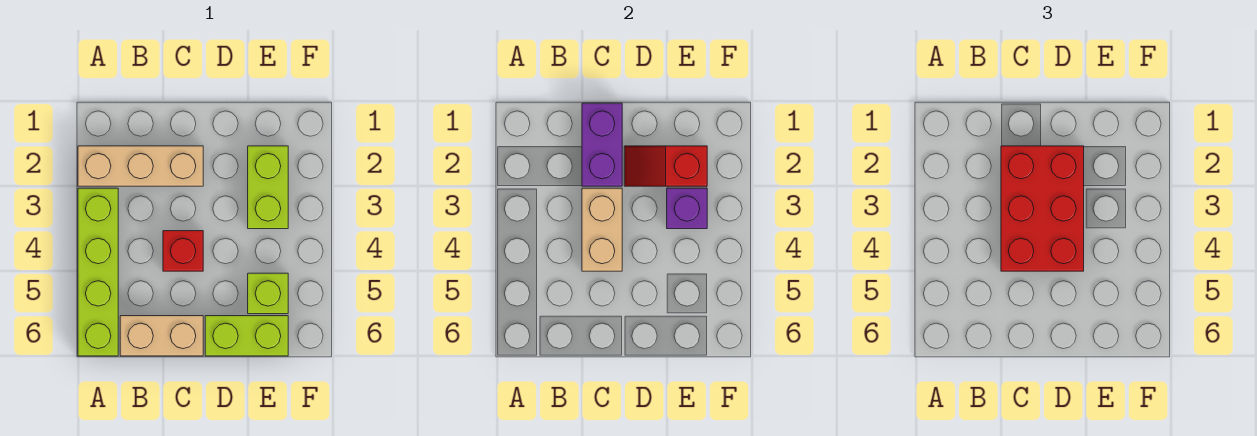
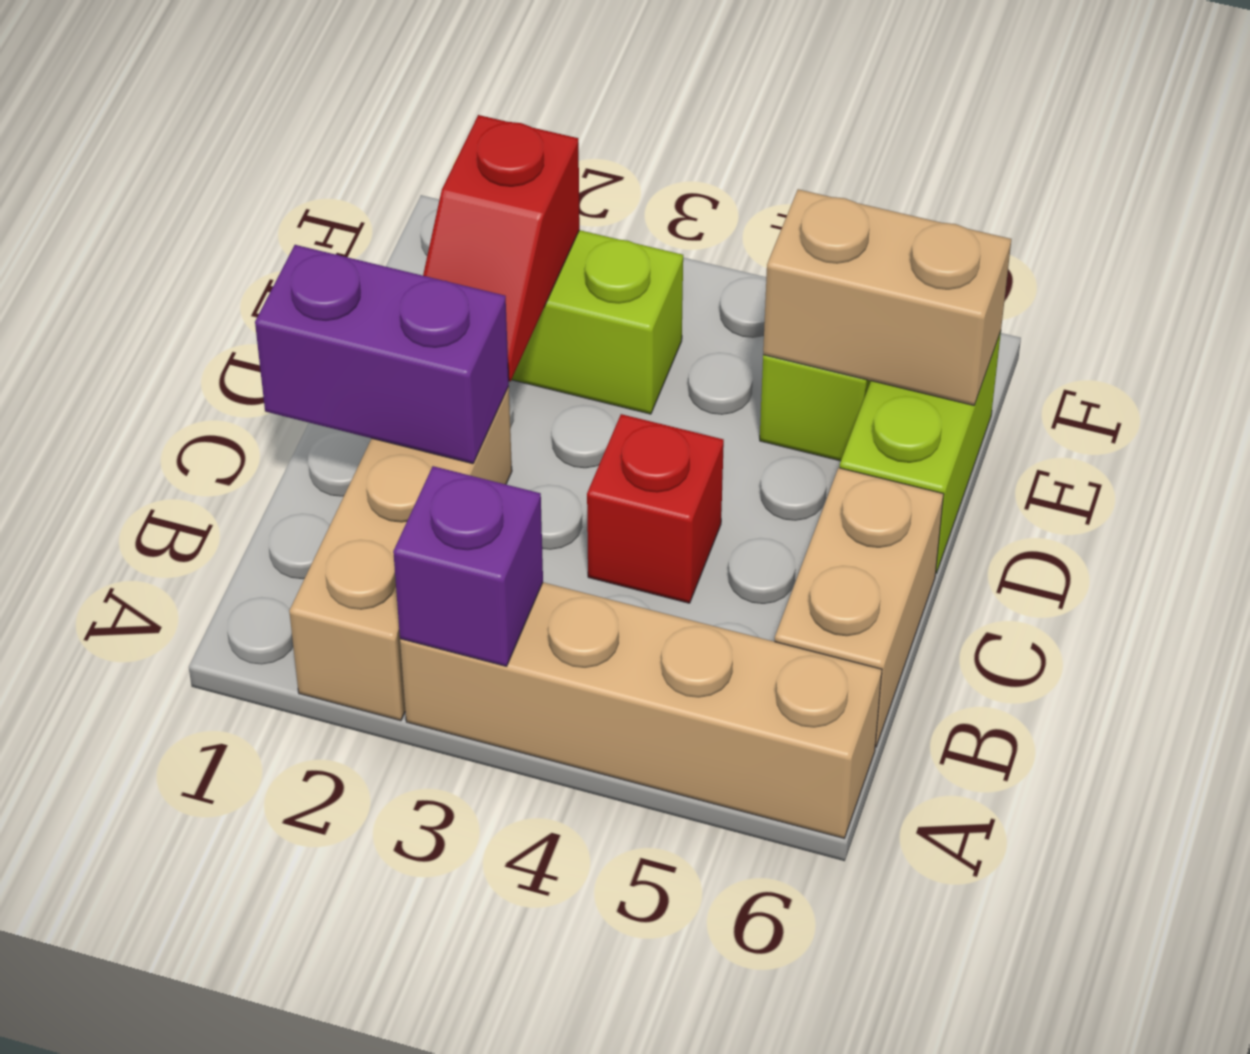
lime 1x4 brick [78,188,118,356] -> tan 1x4 brick [400,582,882,838]
red 2x3 brick [1001,146,1084,271] -> none
tan 1x2 brick [582,188,622,271] -> tan 1x2 brick moved to [763,189,1011,405]
purple 1x1 brick [667,188,707,229] -> purple 1x1 brick moved to [393,466,543,666]

